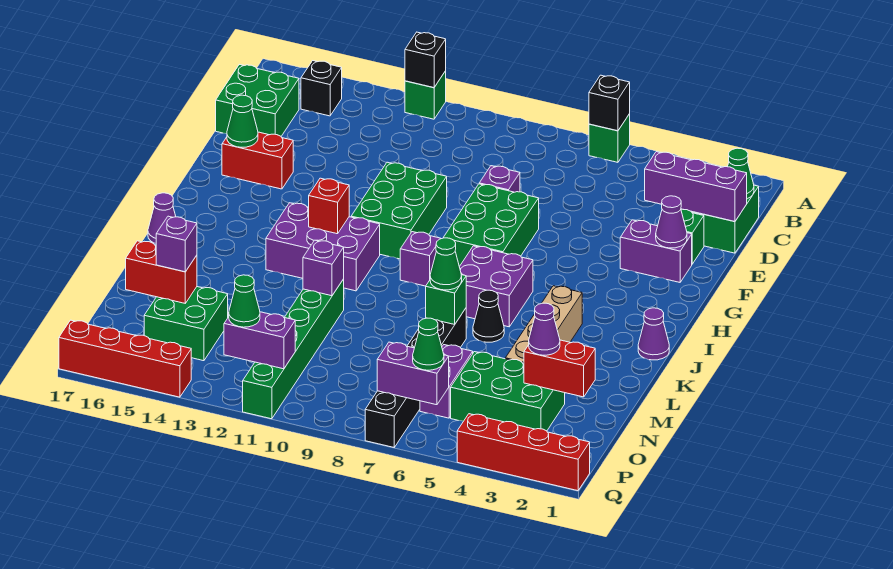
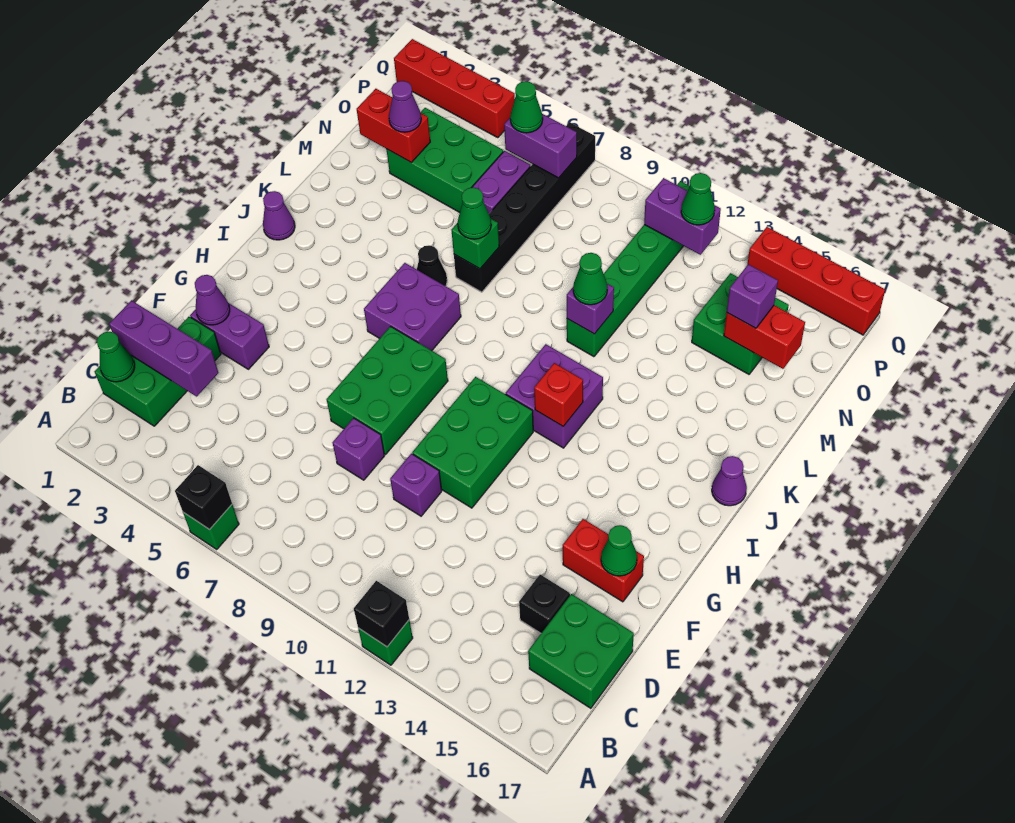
black 1x1 brick [301,61,342,116] -> black 1x1 brick moved to [519,575,570,633]
purple 1x1 brick [400,232,441,286] -> purple 1x1 brick moved to [390,454,442,516]
purple 2x3 brick [266,203,380,291] -> purple 2x2 brick [506,344,603,448]
tan 1x4 brick [505,286,582,363] -> none
none -> green 1x1 cone [573,253,607,305]

